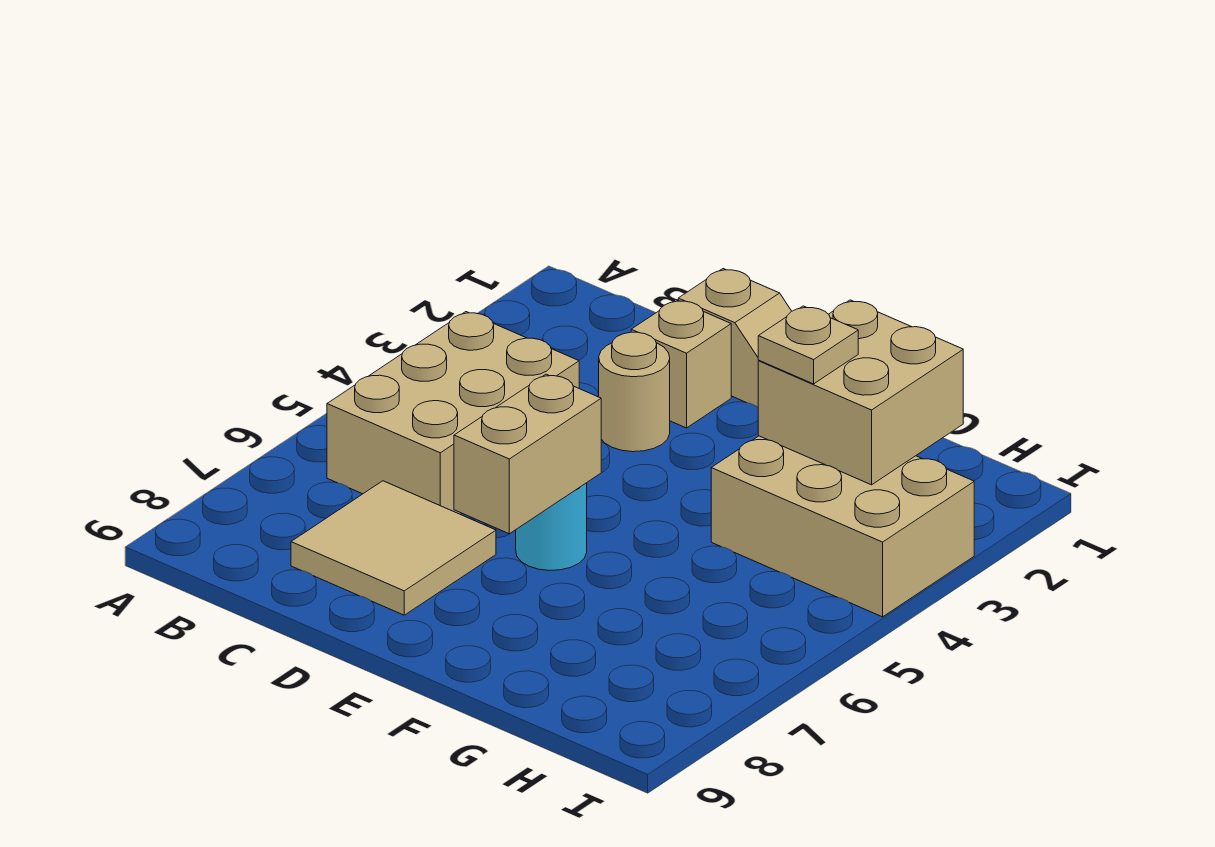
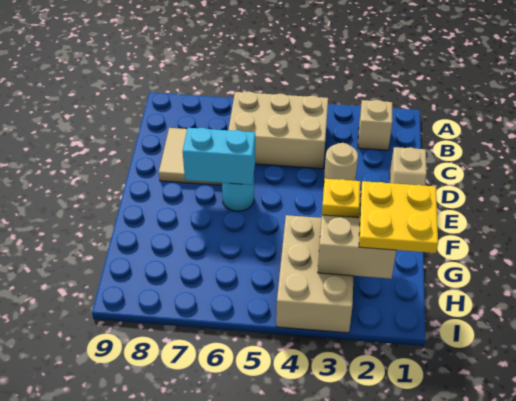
tan 1x1 brick [631,300,731,428] -> tan 1x1 brick moved to [358,100,392,150]
tan 1x2 brick [454,374,601,534] -> cyan 1x2 brick [183,128,255,185]
none -> yellow 2x2 plate [359,181,438,253]
tan 1x1 plate [758,306,858,384] -> yellow 1x1 plate [322,179,360,218]

